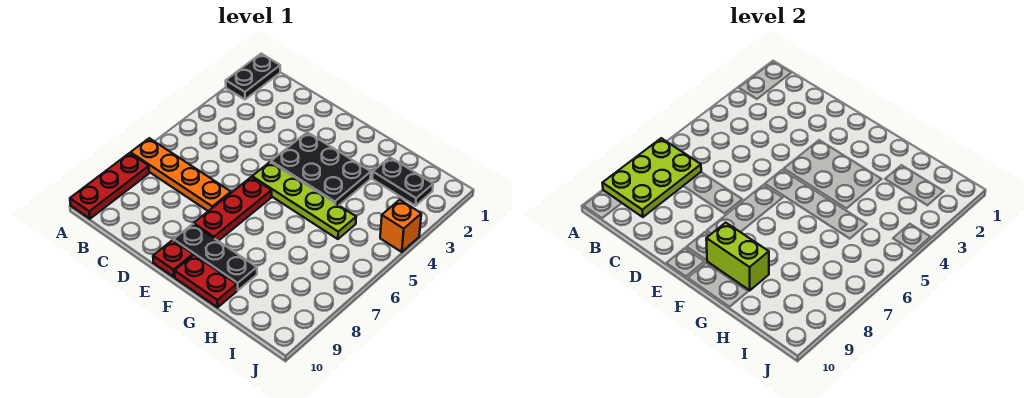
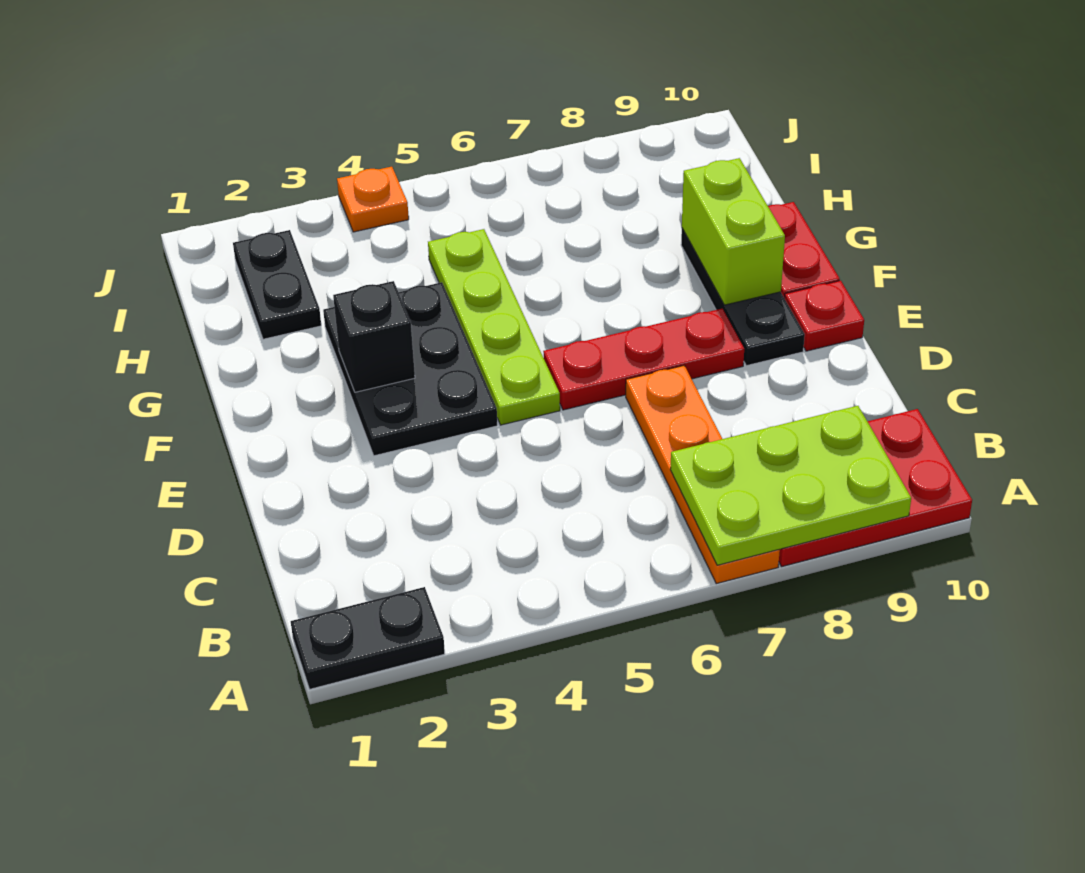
red 1x3 plate [70,153,149,219] -> red 2x3 plate [779,409,972,567]
none -> black 1x1 brick [333,281,415,392]
orange 1x1 brick [380,200,421,252] -> orange 1x1 plate [337,167,409,232]

